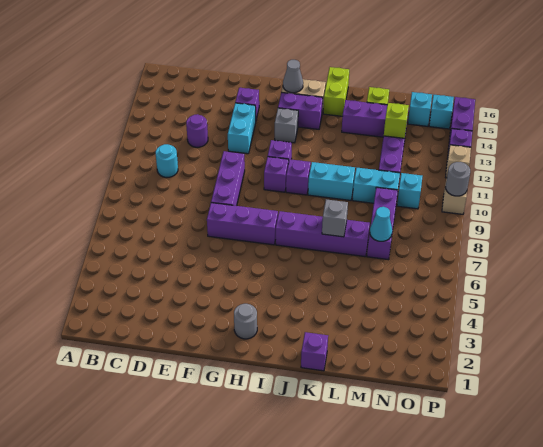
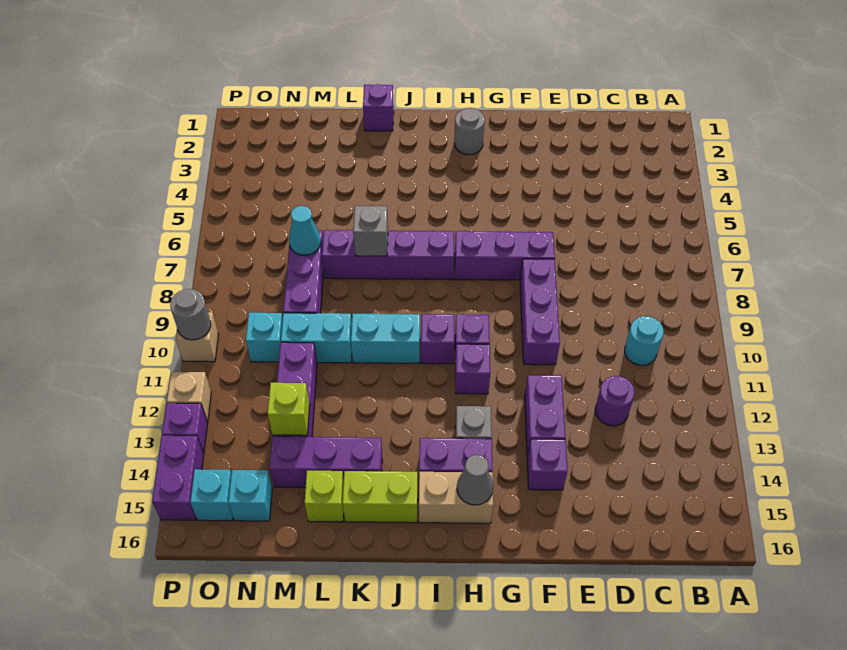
cyan 1x2 brick [228,103,256,154] -> purple 1x2 brick [525,375,565,456]
lime 1x2 brick [323,67,349,116] -> lime 1x2 brick turned to [343,471,418,523]

